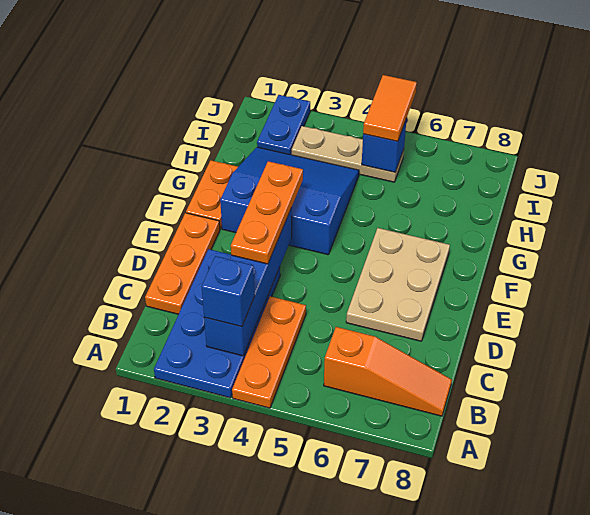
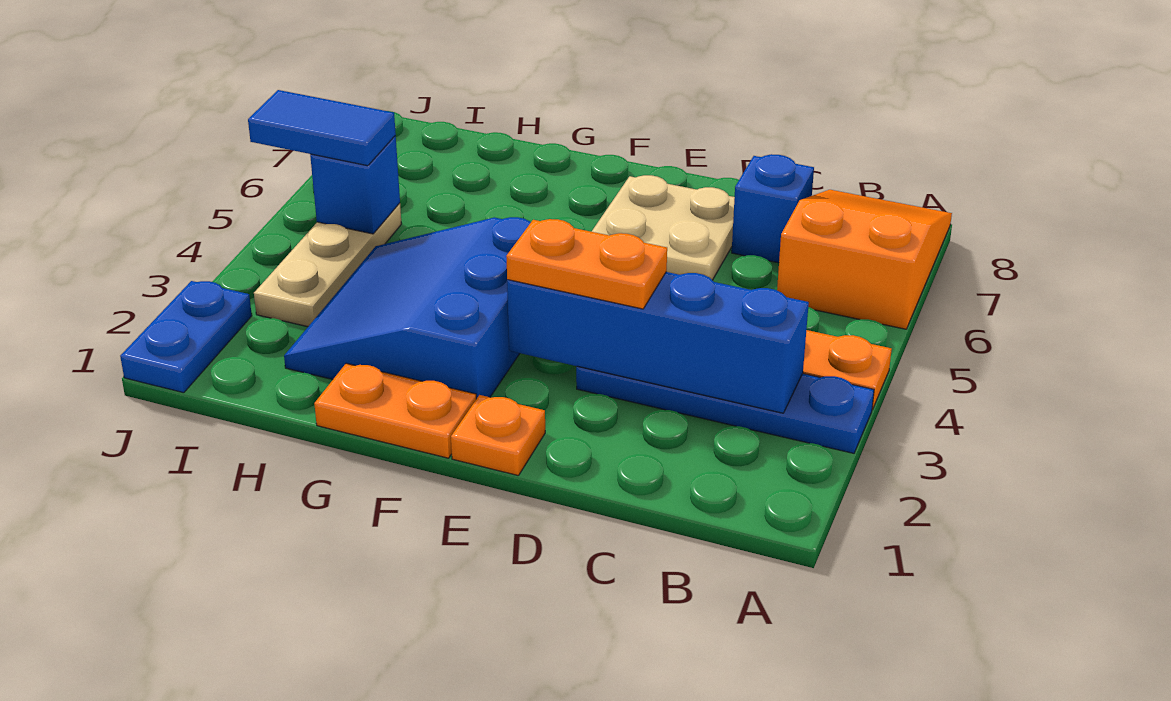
blue 2x4 plate [154,249,280,398] -> blue 1x4 plate [576,366,874,453]
blue 1x1 brick [202,256,255,327] -> blue 1x1 brick moved to [732,154,814,263]
orange 1x3 slope [324,327,452,416] -> orange 2x3 slope [777,190,952,329]
orange 1x3 plate [145,213,220,314] -> orange 1x1 plate [451,395,545,476]
orange 1x3 plate [231,161,303,264] -> orange 1x2 plate [506,219,667,309]
tan 2x3 plate [346,228,450,341] -> tan 2x2 plate [592,175,735,280]
blue 1x2 plate [257,95,310,155] -> blue 1x2 plate turned to [120,281,252,393]
orange 1x2 tile [363,75,417,141] -> blue 1x2 tile [248,90,396,166]

